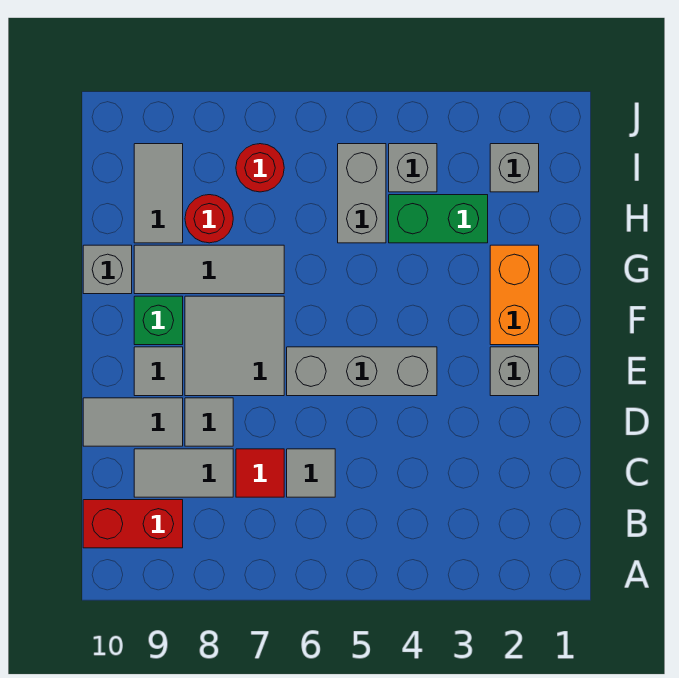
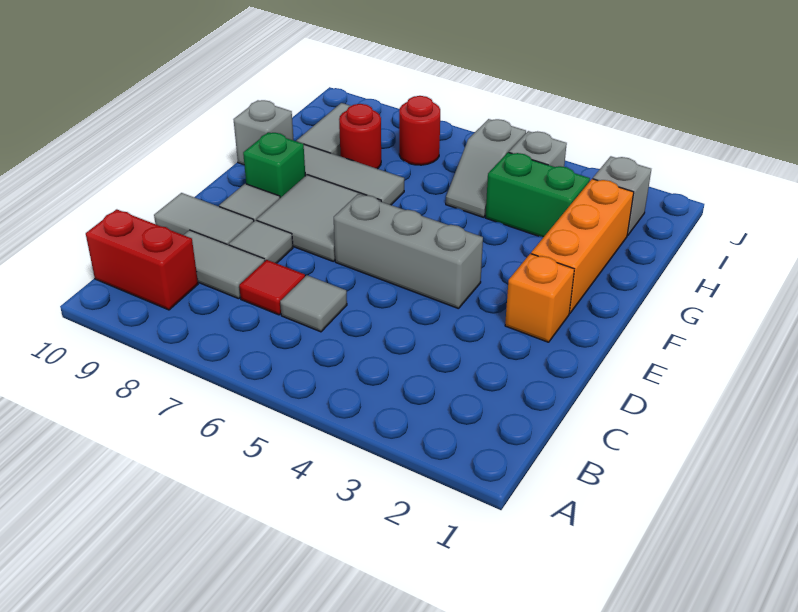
grey 1x1 brick [490,347,539,396] -> orange 1x1 brick [505,254,574,342]
orange 1x2 brick [490,245,539,345] -> orange 1x3 brick [531,179,634,313]
grey 1x2 brick [338,144,386,243] -> grey 1x2 slope [446,119,526,217]

